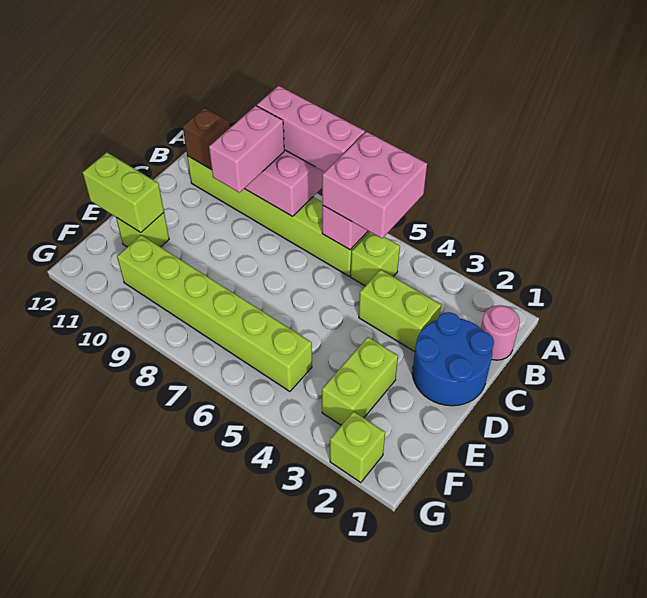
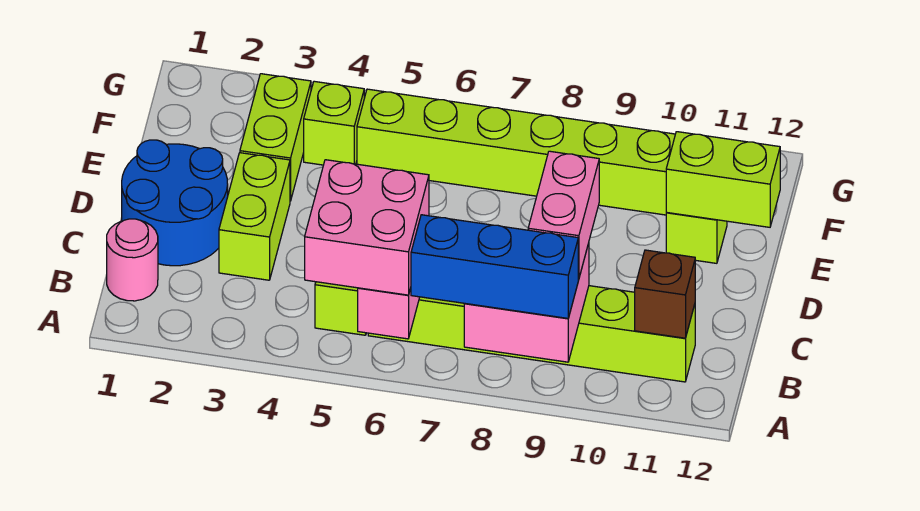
pink 1x3 brick [257,86,365,172] -> blue 1x3 brick [411,215,578,318]
lime 1x2 brick [359,270,441,352] -> lime 1x2 brick turned to [219,153,290,280]
lime 1x1 brick [330,412,385,483] -> lime 1x1 brick moved to [304,81,364,165]

